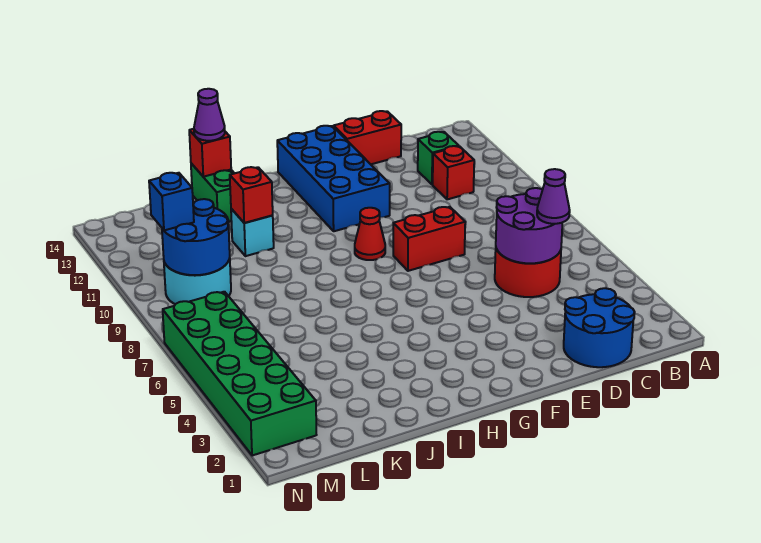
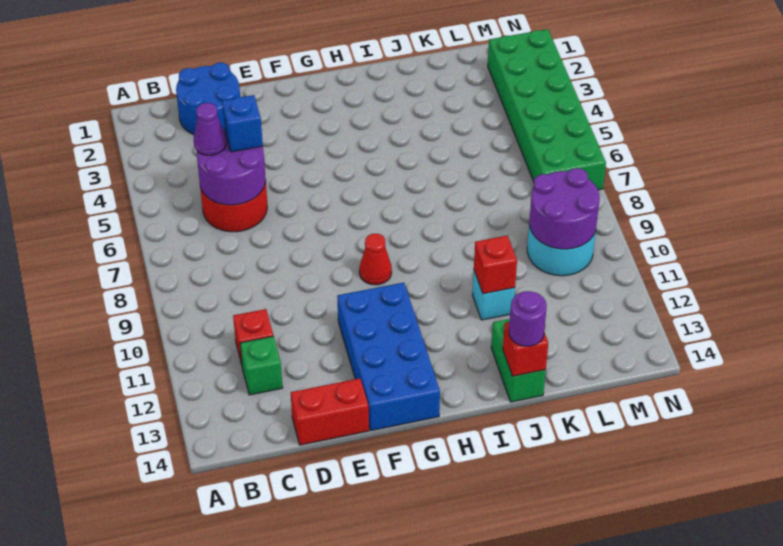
red 1x2 brick [393,207,465,271] -> none
purple 1x1 cone [194,89,225,141] -> purple 1x1 round brick [509,291,547,346]
blue 2x2 round brick [162,199,230,275] -> purple 2x2 round brick [529,168,600,249]
blue 1x1 brick [149,173,194,230] -> blue 1x1 brick moved to [222,95,263,152]

